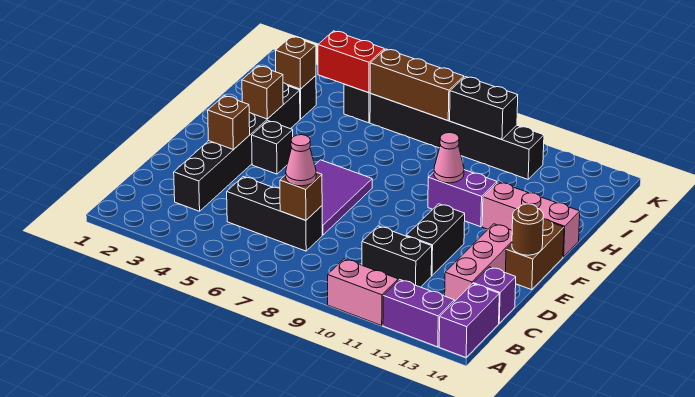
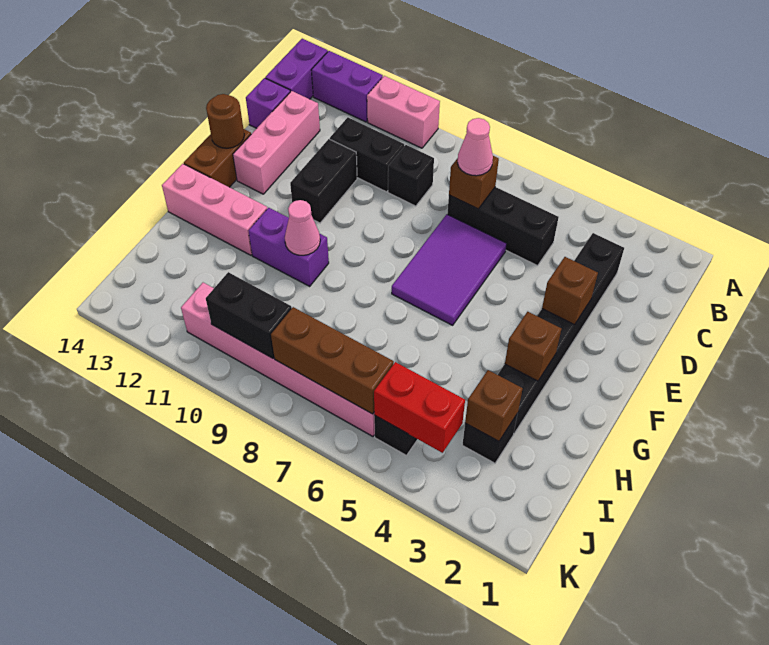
black 1x1 brick [252,121,293,174] -> black 1x1 brick moved to [388,145,434,206]
black 1x6 brick [370,94,544,179] -> pink 1x6 brick [181,283,375,436]

